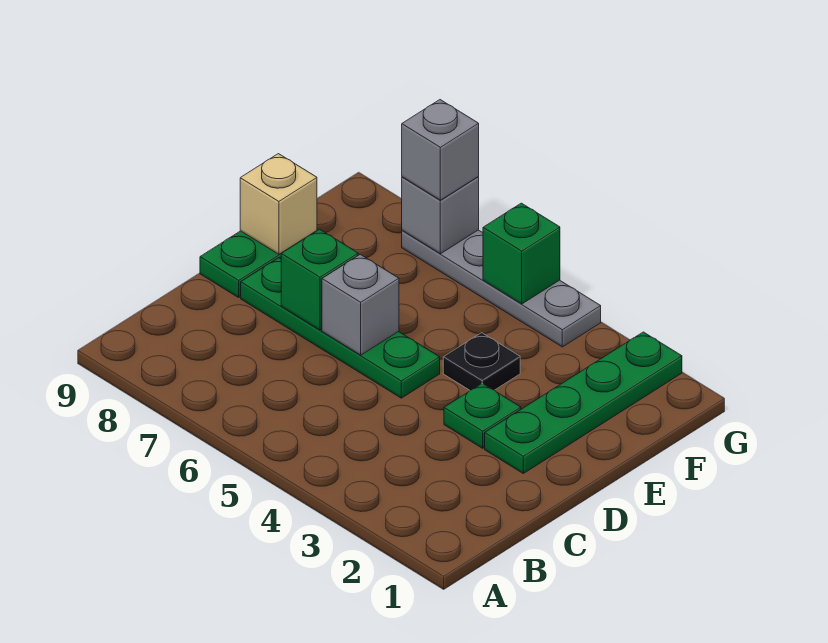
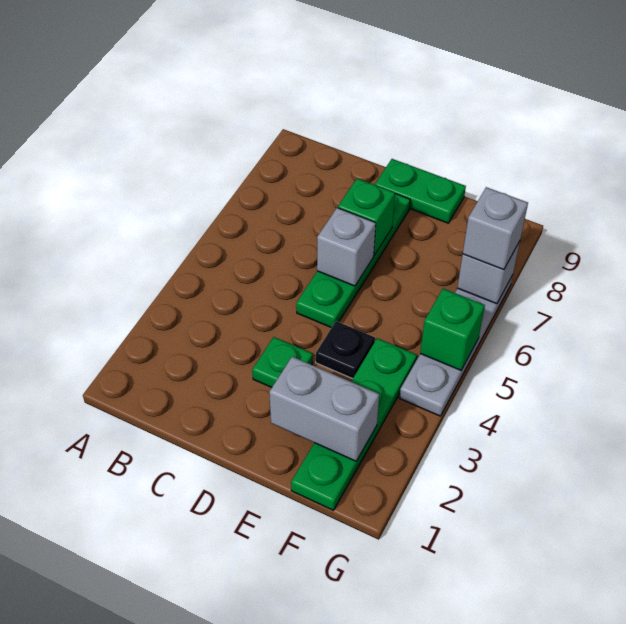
green 1x4 plate [485,332,682,473] -> green 1x4 plate turned to [291,338,417,510]
none -> grey 1x2 brick [269,357,379,461]
tan 1x1 brick [240,154,317,254] -> none

